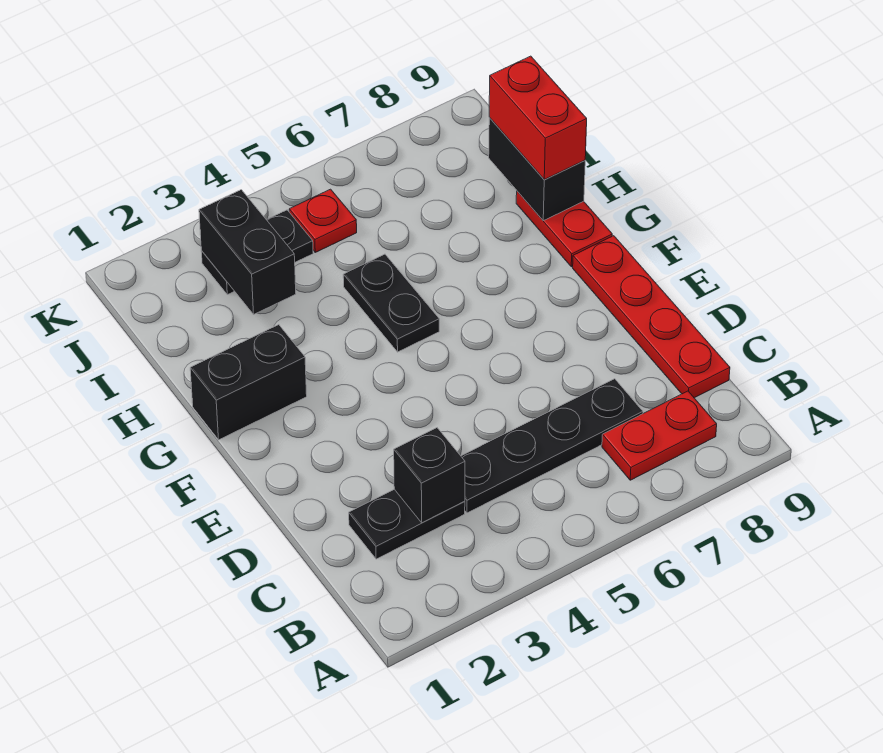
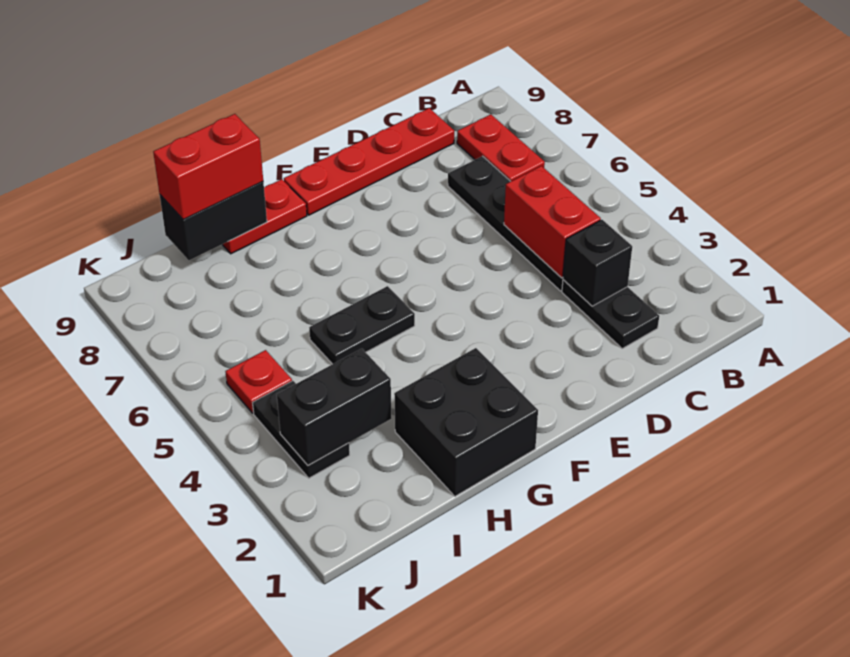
none -> red 1x2 brick [504,166,601,278]
black 1x2 brick [190,325,307,440] -> black 2x2 brick [394,348,538,496]

